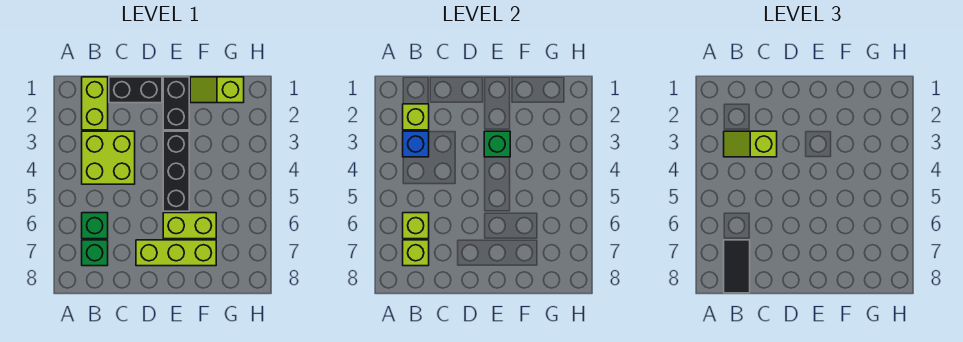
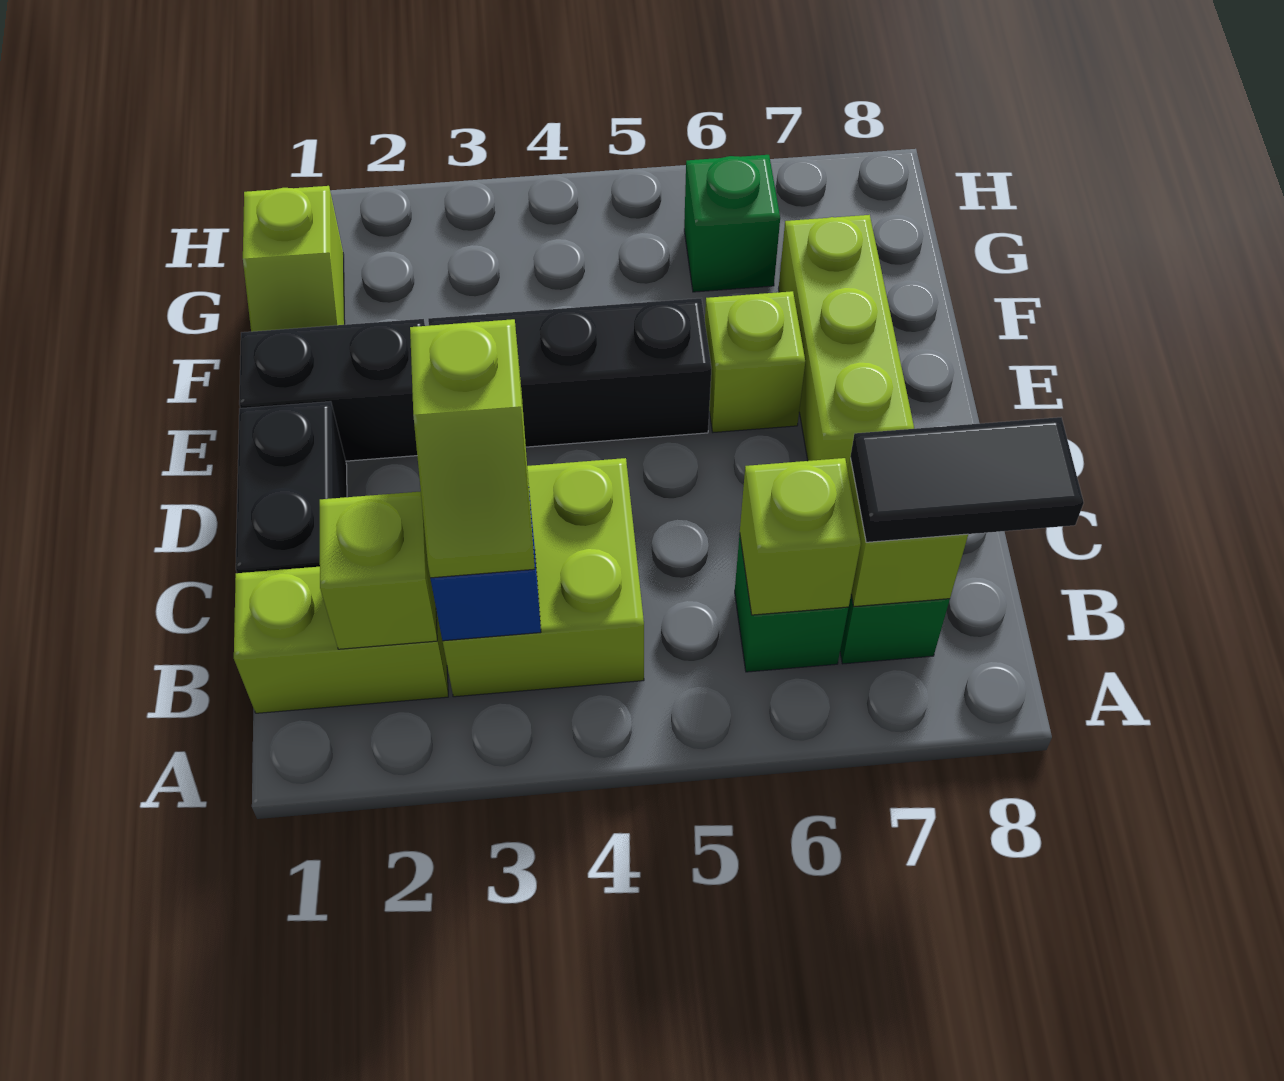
green 1x1 brick [484,131,510,157] -> green 1x1 brick moved to [684,155,780,292]
lime 1x2 brick [163,213,216,239] -> lime 1x1 brick [705,291,805,432]

